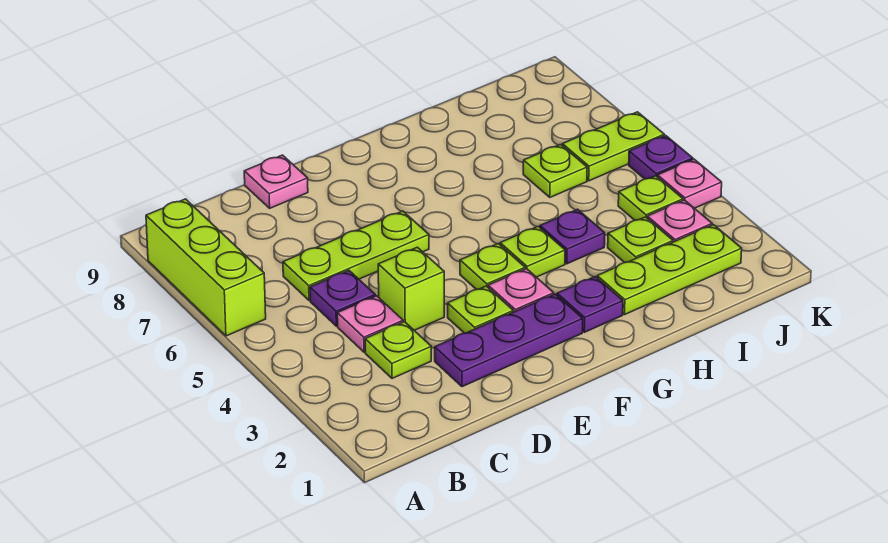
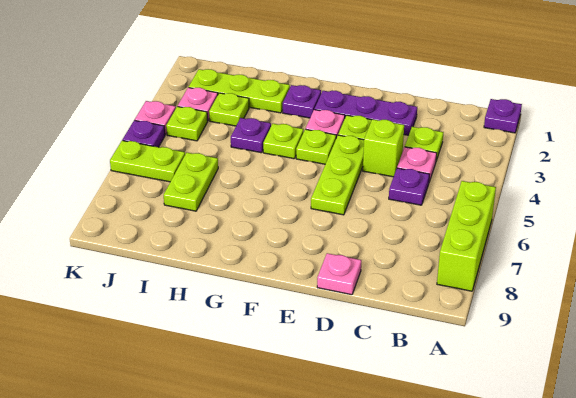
none -> purple 1x1 plate [484,99,522,133]
lime 1x3 plate [283,211,429,300] -> lime 1x3 plate turned to [311,135,364,215]
lime 1x1 plate [523,145,587,197] -> lime 1x2 plate [164,153,218,211]

